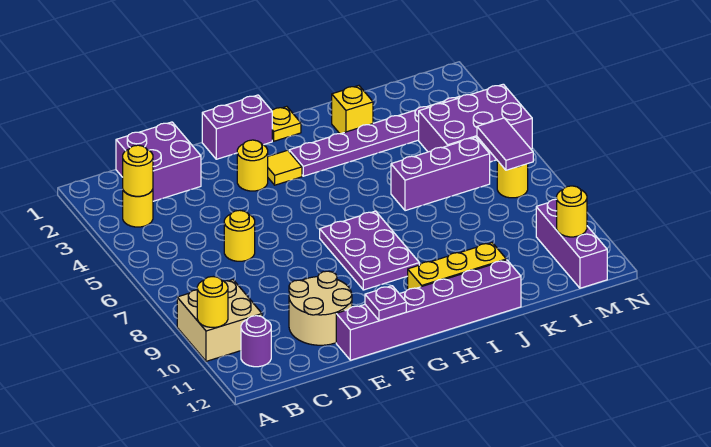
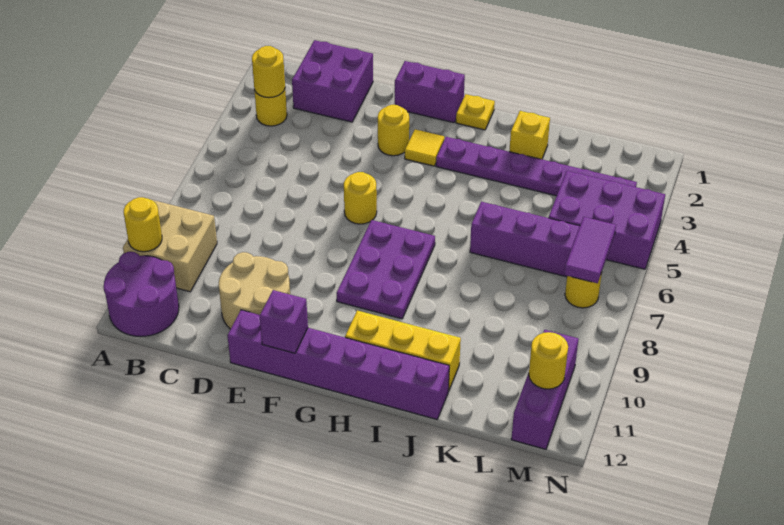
purple 1x1 round brick [241,316,271,367] -> purple 2x2 round brick [103,252,179,337]
yellow 1x1 round brick [224,210,255,261] -> yellow 1x1 round brick moved to [344,172,377,224]
purple 1x1 plate [365,286,406,321] -> purple 1x1 brick [260,290,308,353]

